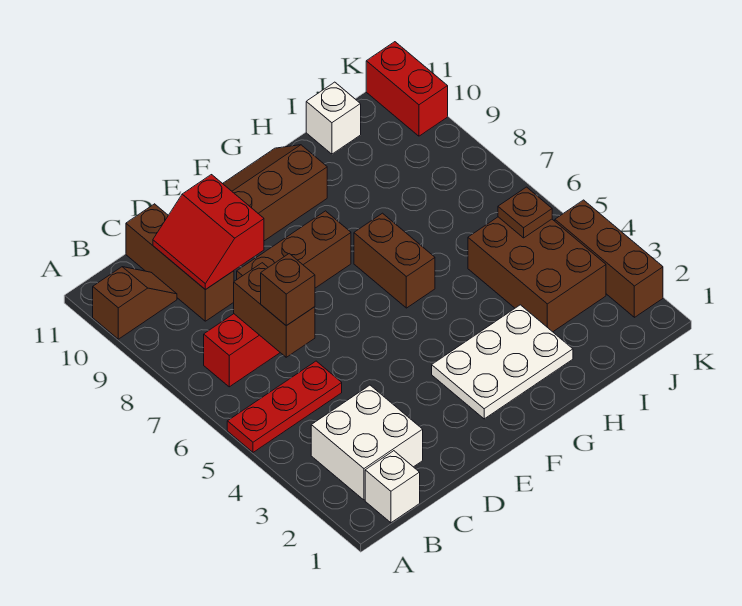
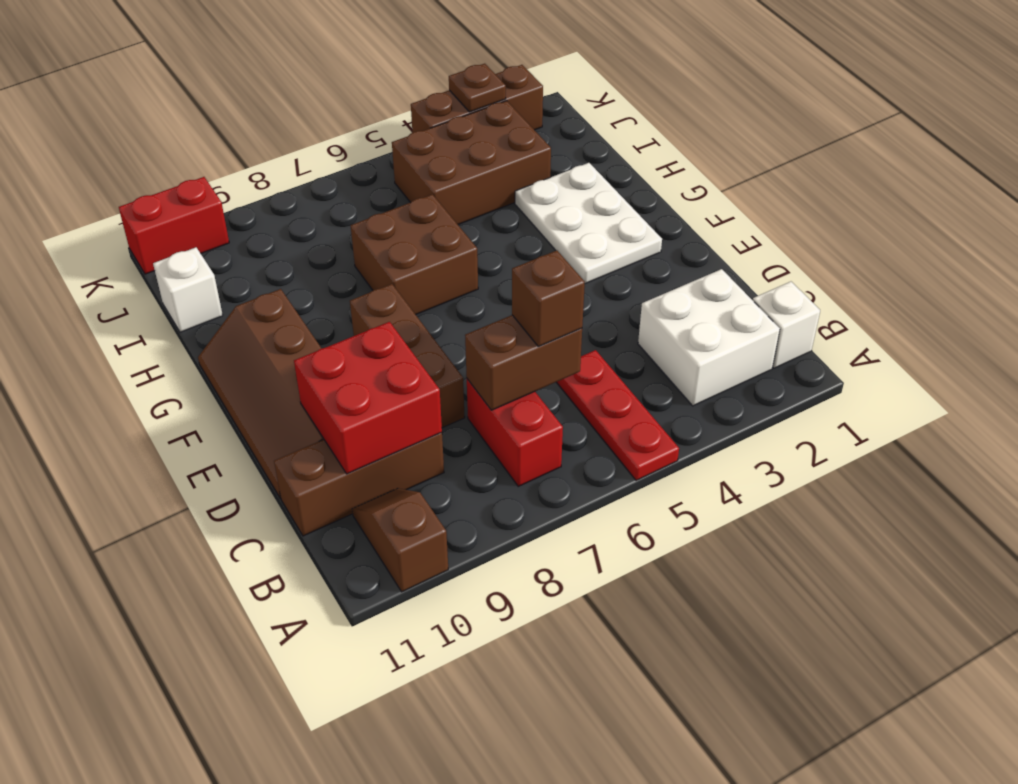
red 2x2 slope [153,175,264,290] -> red 2x2 brick [294,322,442,474]
brown 1x2 brick [354,213,435,308] -> brown 2x2 brick [351,194,478,315]
brown 1x1 plate [498,187,552,238] -> brown 1x1 plate moved to [449,64,506,112]

